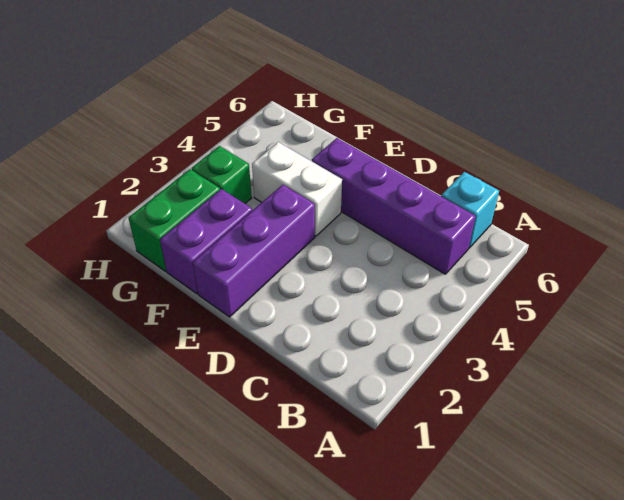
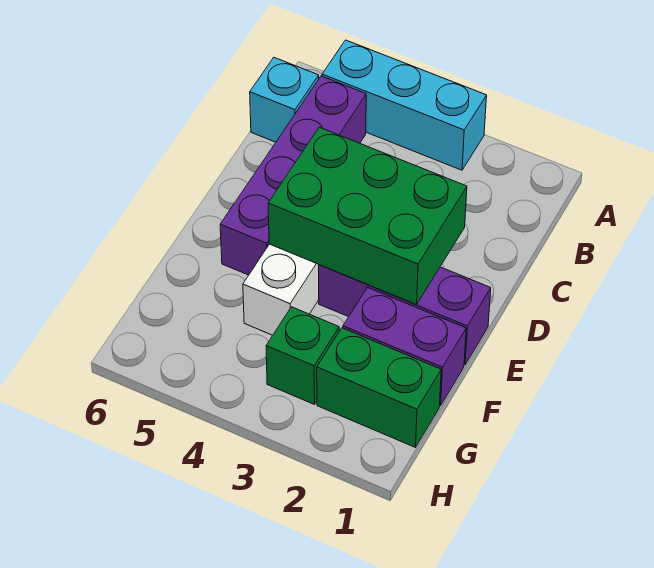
none -> cyan 1x3 brick [322,40,487,170]
none -> green 2x3 brick [268,127,467,305]

